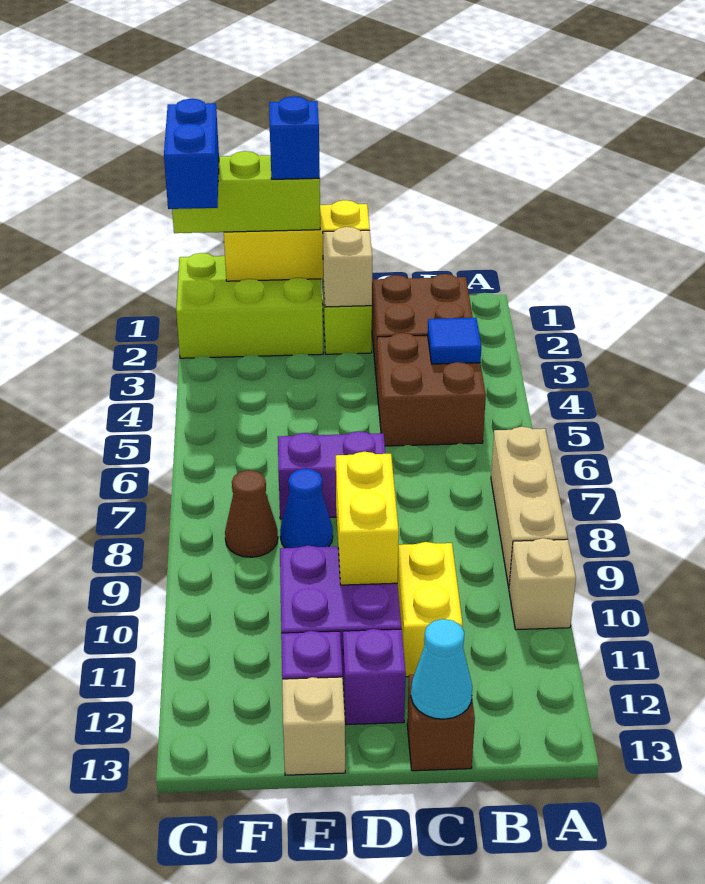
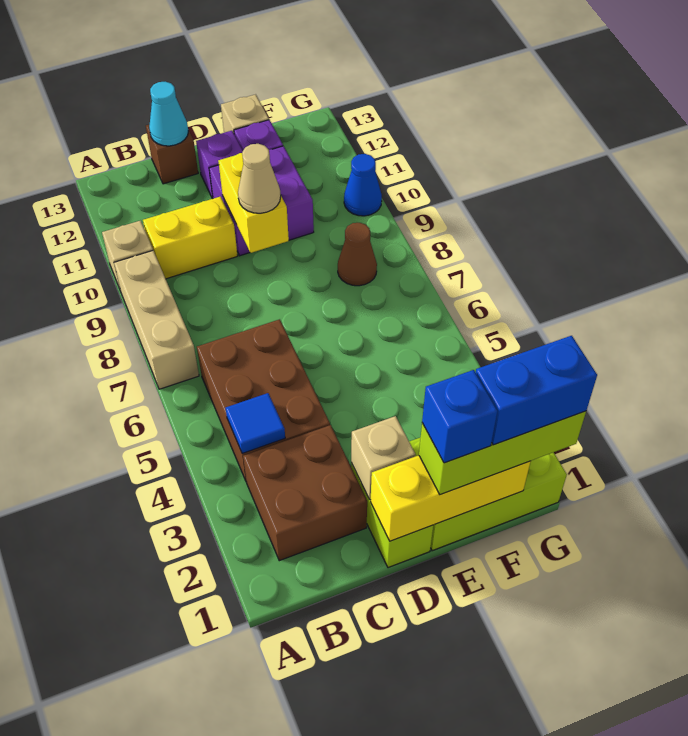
brown 2x2 brick [377,333,486,446] -> brown 2x3 brick [197,319,330,482]
yellow 1x2 brick [397,542,463,677] -> yellow 1x2 brick turned to [143,197,238,279]
purple 1x2 brick [278,431,385,519] -> none
none -> tan 1x1 cone [238,144,281,213]
blue 1x1 cone [280,469,333,548] -> blue 1x1 cone moved to [344,154,382,216]
blue 1x2 brick [164,99,219,209] -> blue 1x2 brick turned to [476,336,597,445]

